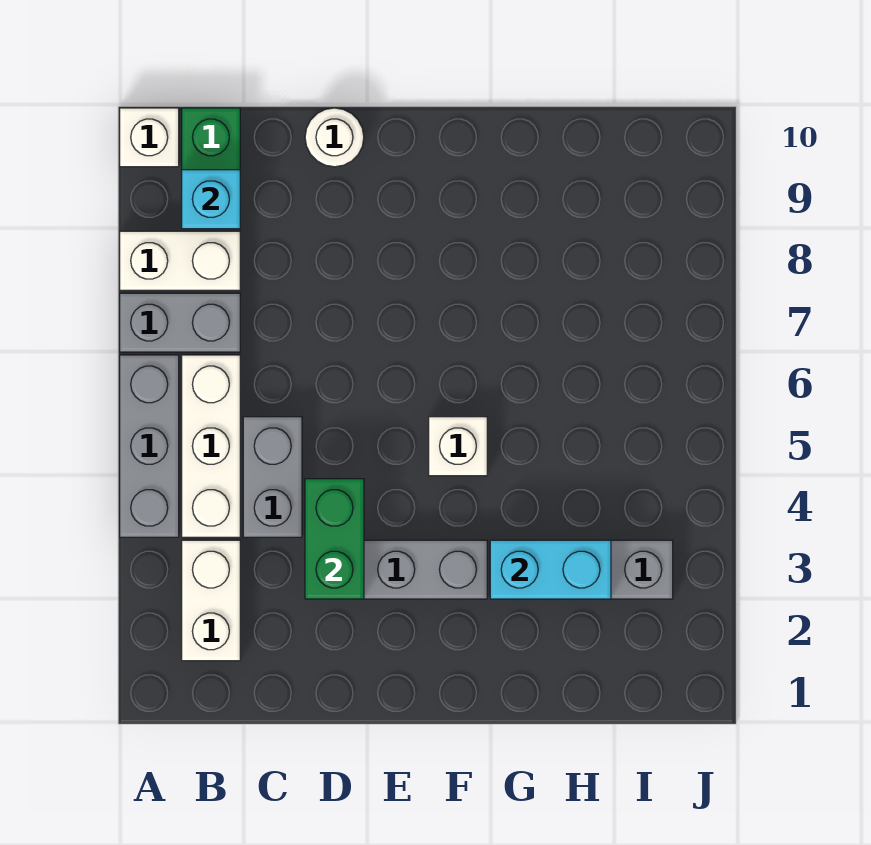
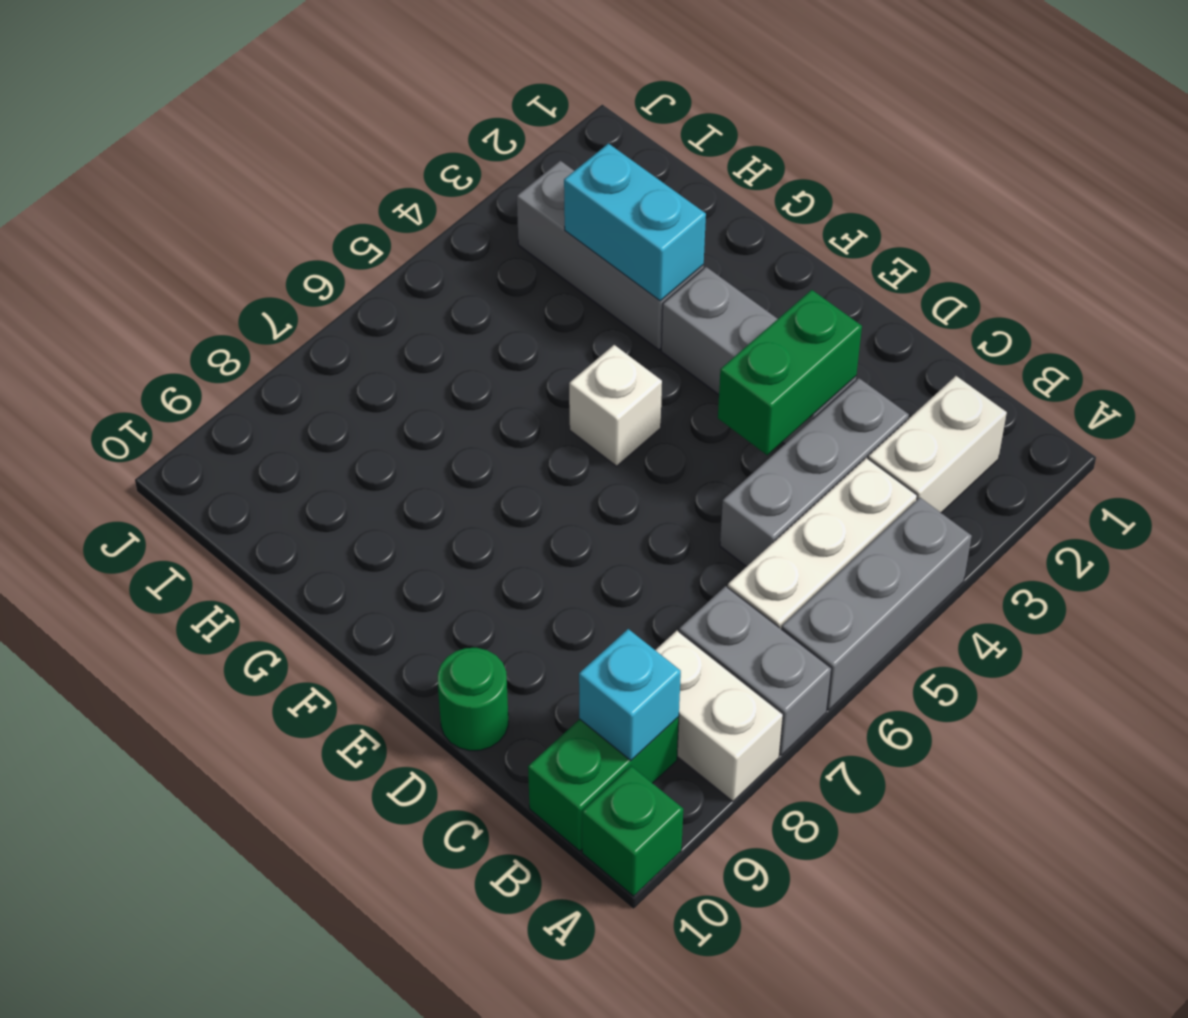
white 1x1 brick [120,108,179,167] -> green 1x1 brick [582,766,683,896]
grey 1x2 brick [243,417,302,537] -> grey 1x3 brick [720,378,909,567]
white 1x1 round brick [305,108,364,167] -> green 1x1 round brick [438,648,508,751]

